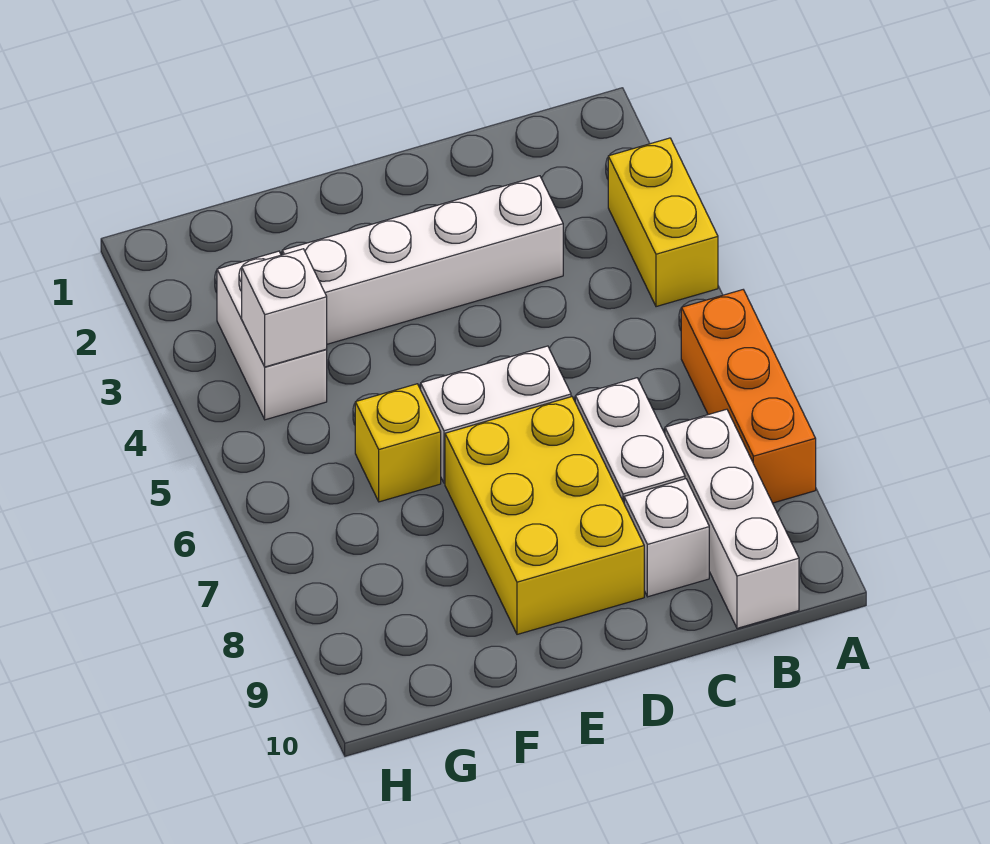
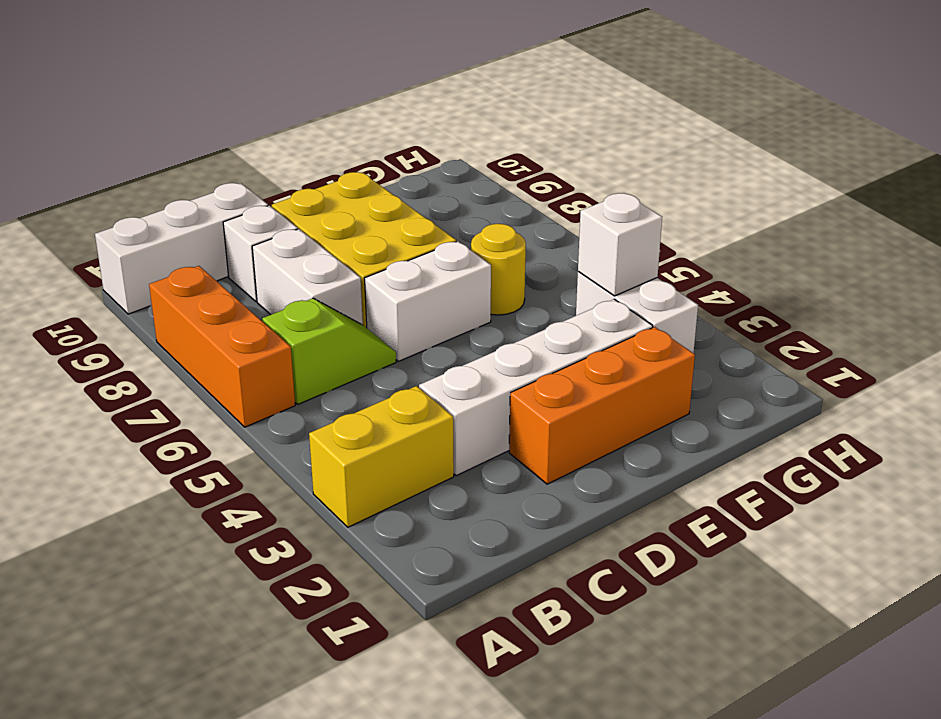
yellow 1x2 brick [608,138,718,307] -> yellow 1x2 brick turned to [309,386,454,527]
none -> lime 1x2 slope [262,298,396,404]
white 1x3 brick [665,409,799,628] -> white 1x3 brick turned to [95,183,268,314]
none -> orange 1x3 brick [509,327,695,484]
yellow 1x1 brick [355,384,441,502] -> yellow 1x1 round brick [471,224,526,315]

